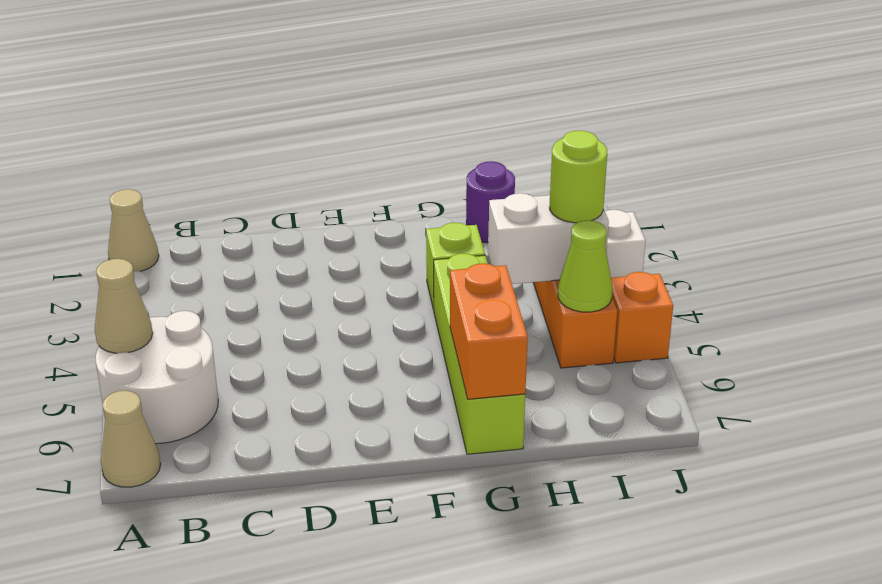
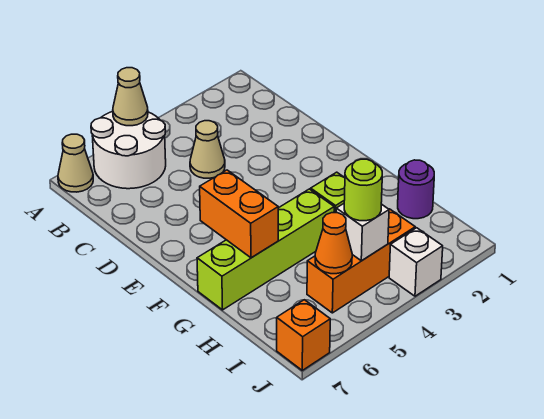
tan 1x1 cone [108,189,159,271] -> tan 1x1 cone moved to [190,121,225,178]
orange 1x2 brick [450,263,528,399] -> orange 1x2 brick turned to [200,170,278,258]
white 1x2 brick [488,193,609,284] -> white 1x1 brick [336,204,389,261]
lime 1x1 cone [558,220,613,312] -> orange 1x1 cone [315,213,352,274]
orange 1x1 brick [611,272,673,363] -> orange 1x1 brick moved to [277,300,330,370]

